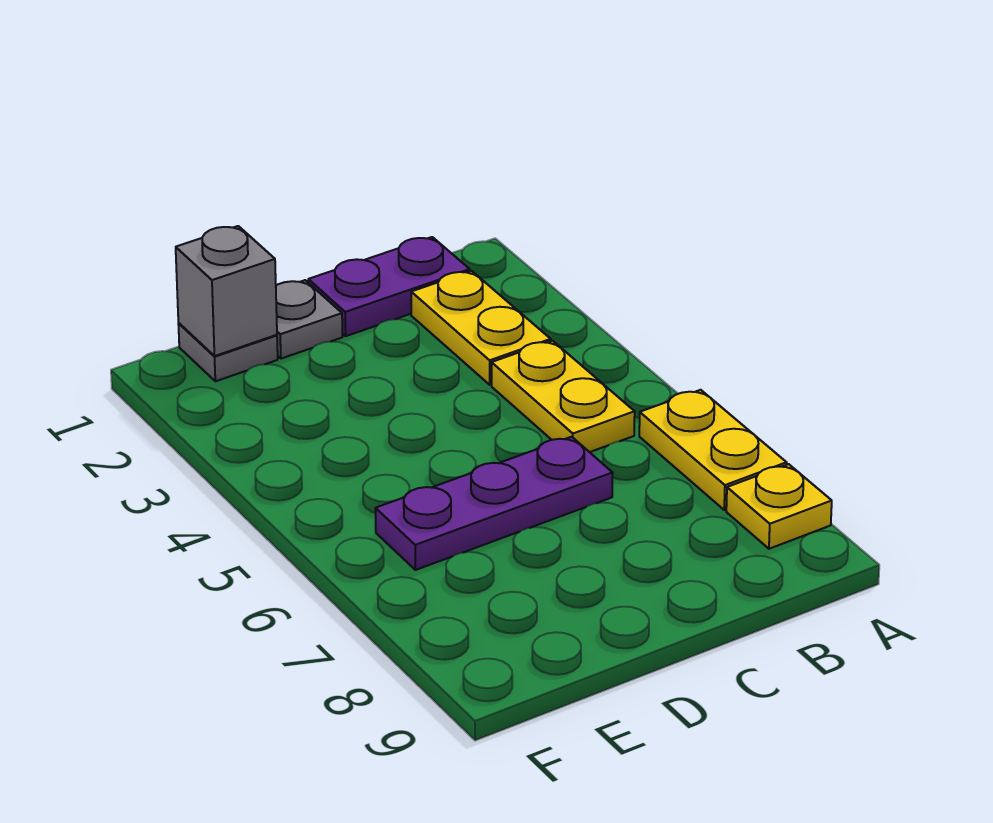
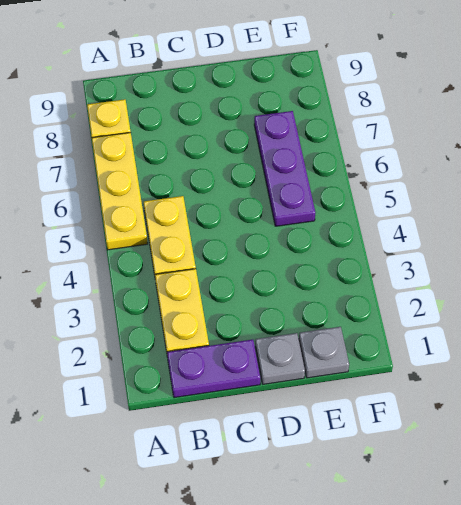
yellow 1x2 plate [639,390,787,510] -> yellow 1x3 plate [92,133,148,250]
purple 1x3 plate [375,437,613,570] -> purple 1x3 plate turned to [254,111,315,226]
grey 1x1 brick [176,226,277,356] -> none

